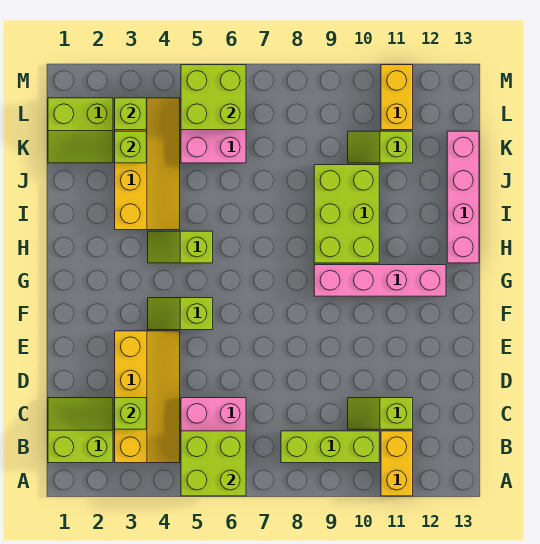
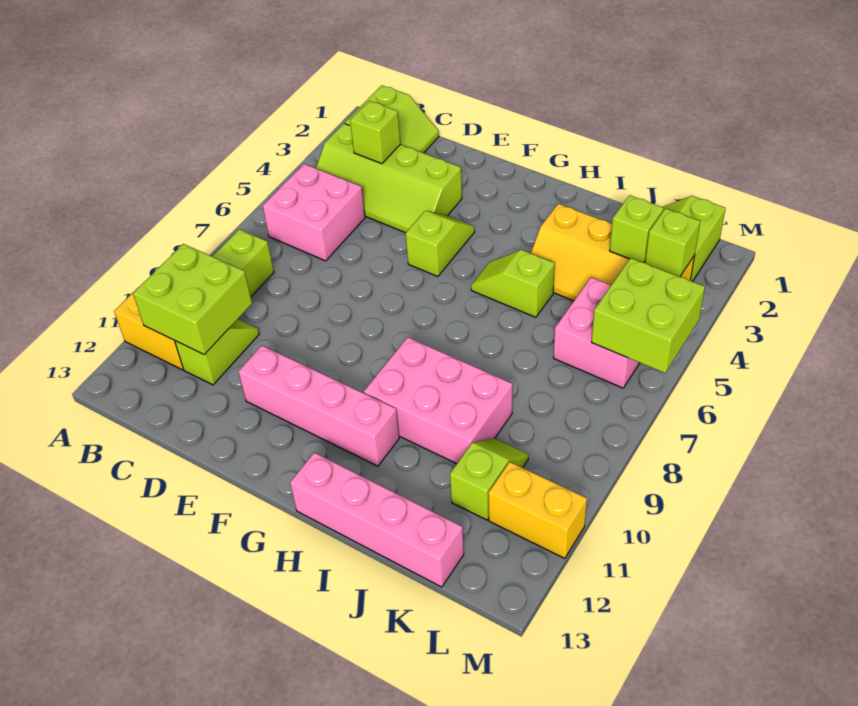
lime 2x2 brick [181,431,246,496] -> lime 2x2 brick moved to [133,244,252,355]
yellow 2x4 slope [115,331,180,463] -> lime 2x4 slope [316,124,462,233]
pink 1x4 brick [314,265,446,296] -> pink 1x4 brick turned to [238,346,399,466]
lime 1x2 slope [148,231,213,263] -> lime 1x2 slope turned to [471,250,555,317]
lime 2x3 brick [314,165,379,263] -> pink 2x3 brick [364,337,512,464]

